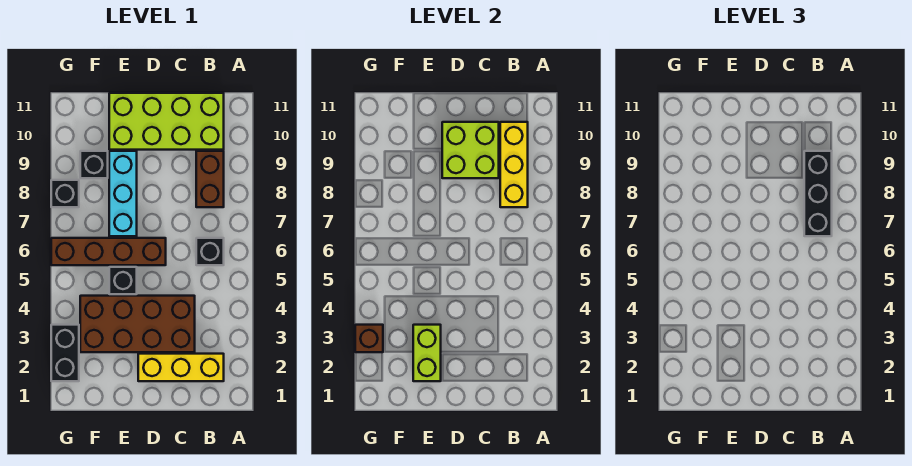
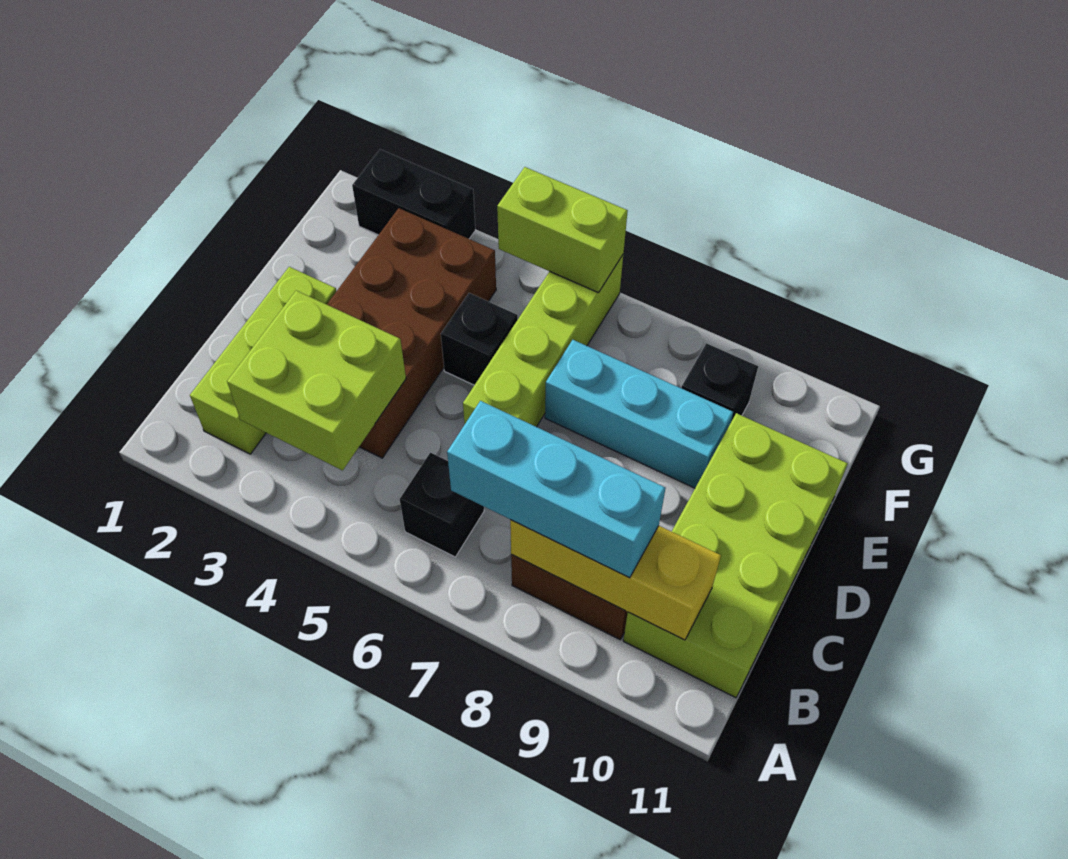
yellow 1x3 brick [138,354,224,381] -> lime 1x3 brick [190,267,336,454]
black 1x3 brick [804,151,832,236] -> cyan 1x3 brick [447,401,665,578]
lime 2x2 brick [442,122,499,178] -> lime 2x2 brick moved to [227,291,406,470]
brown 1x4 brick [51,238,166,265] -> lime 1x4 brick [463,255,623,427]
lime 1x2 brick [413,325,441,381] -> lime 1x2 brick moved to [497,167,628,293]
brown 1x1 brick [355,325,383,352] -> none
black 1x1 brick [51,180,79,207] -> none

